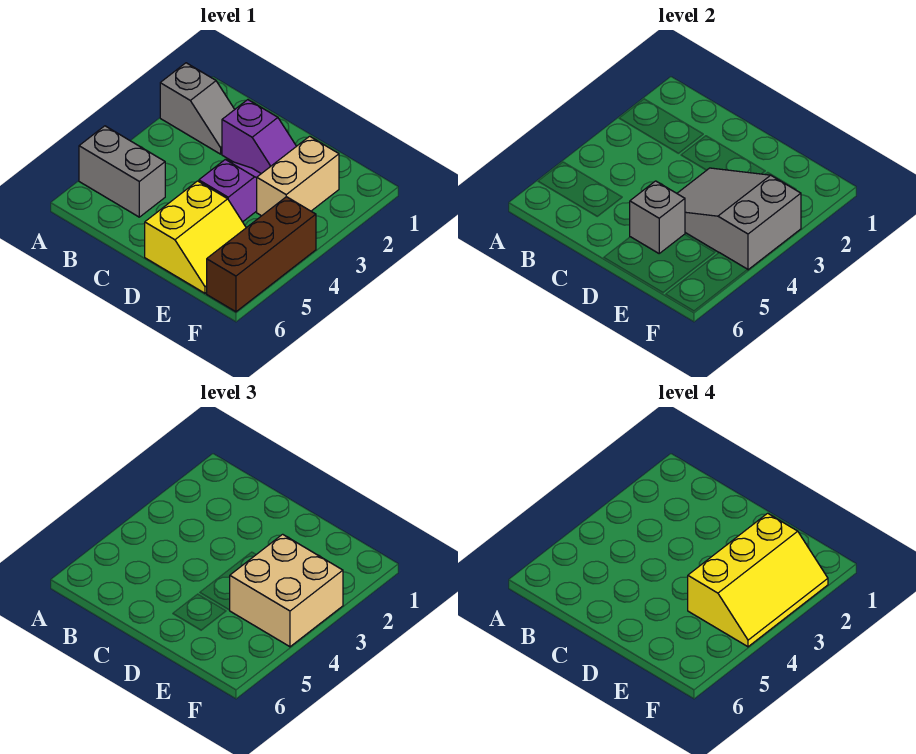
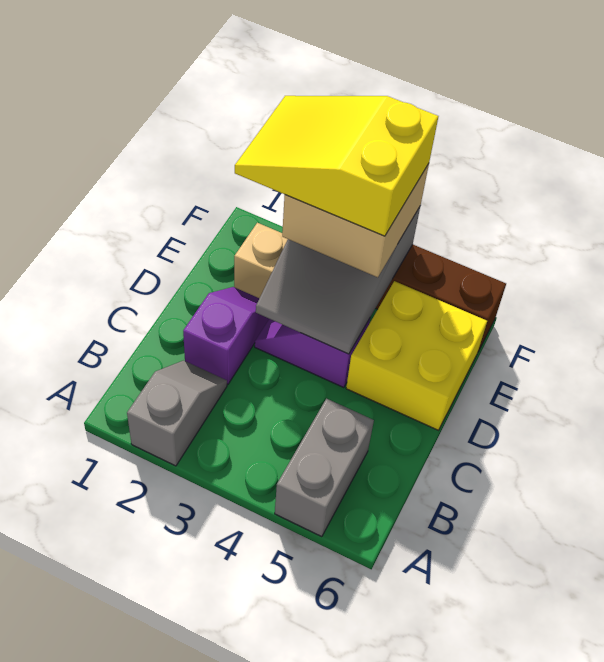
yellow 2x2 slope [145,181,246,293] -> yellow 2x2 brick [346,281,487,430]
grey 1x1 brick [630,181,685,253] -> none
yellow 2x3 slope [688,513,828,647] -> yellow 2x3 slope turned to [235,96,438,236]

